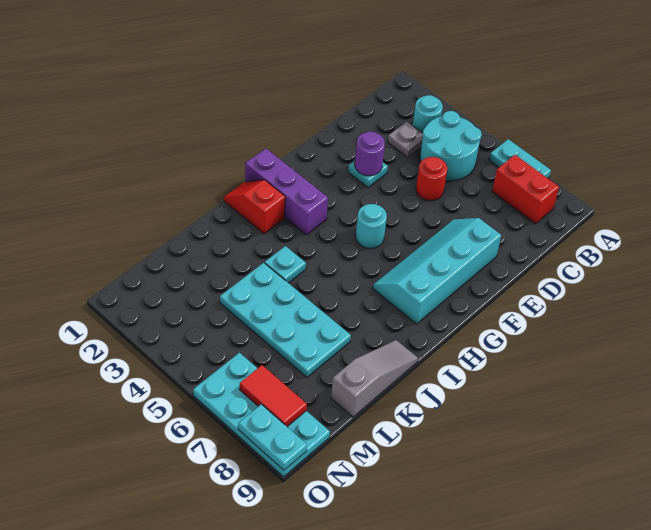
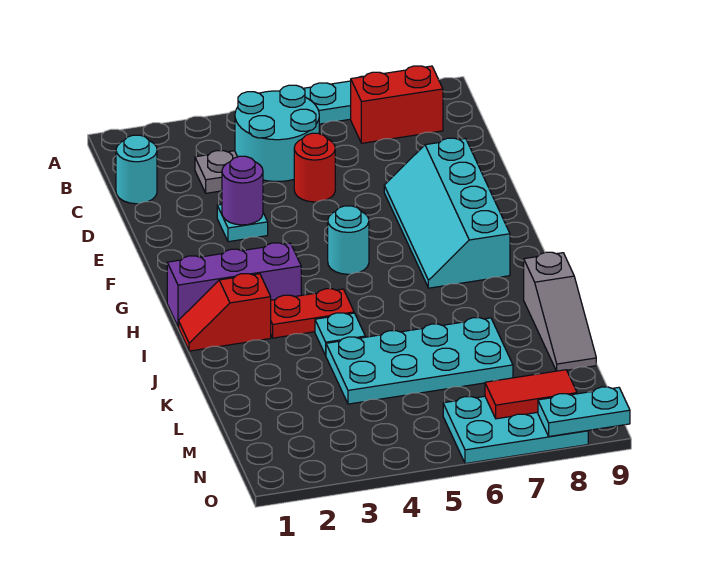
cyan 1x1 round brick [413,95,443,133] -> cyan 1x1 round brick moved to [116,135,157,204]
none -> red 1x2 plate [271,289,354,338]
grey 1x3 slope [331,340,418,417] -> grey 1x3 slope turned to [524,252,596,371]
cyan 2x4 plate [193,353,330,477] -> cyan 2x3 plate [443,396,588,464]

